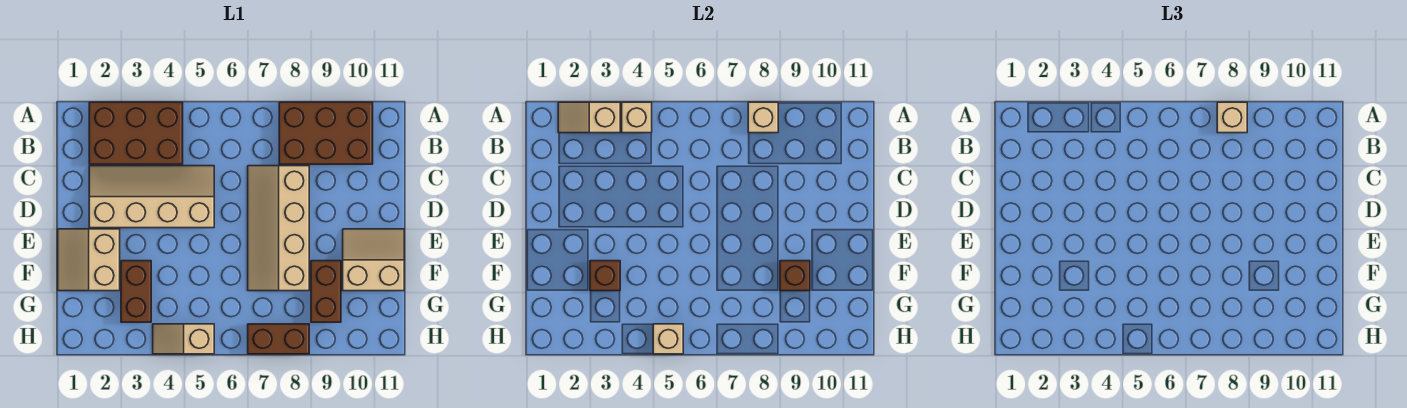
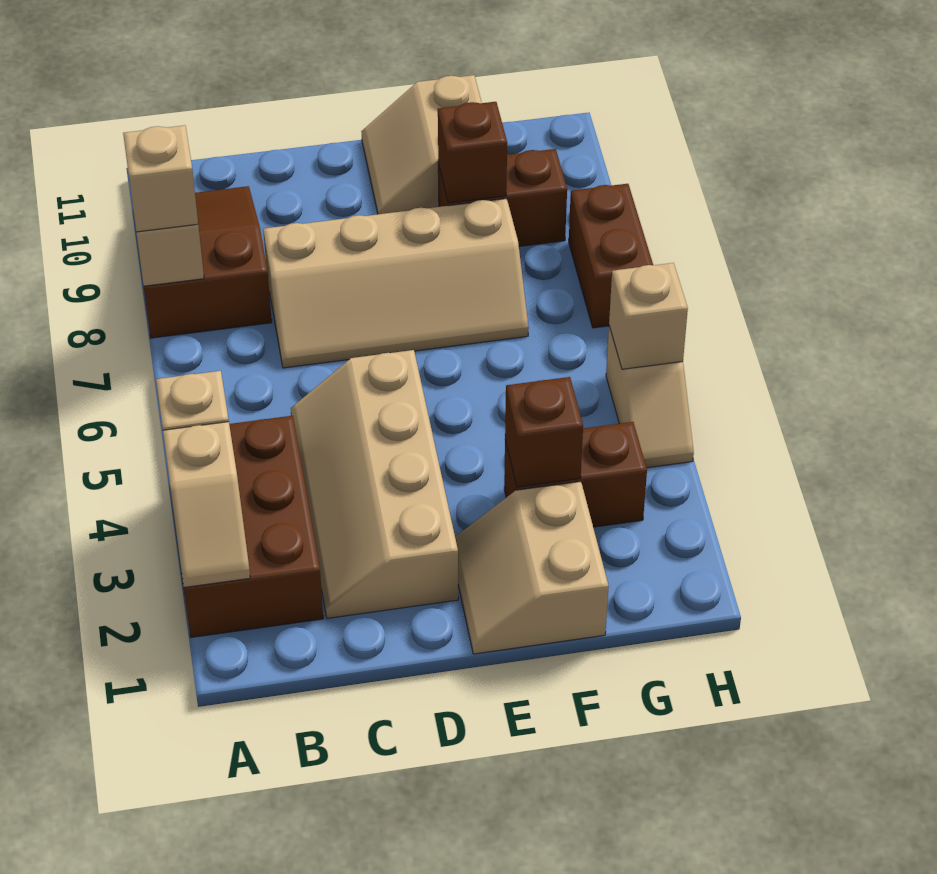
brown 2x3 brick [279,102,373,164] -> brown 2x3 slope [144,186,272,338]
tan 2x2 slope [58,229,120,291] -> tan 2x2 slope turned to [455,481,609,654]

